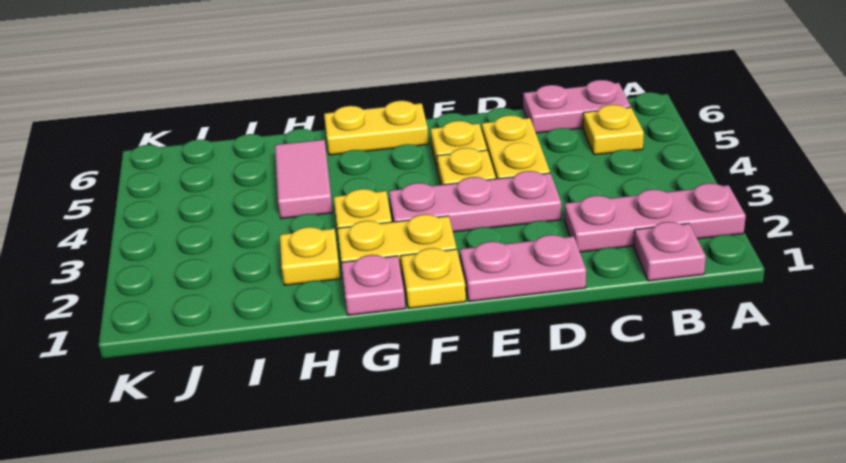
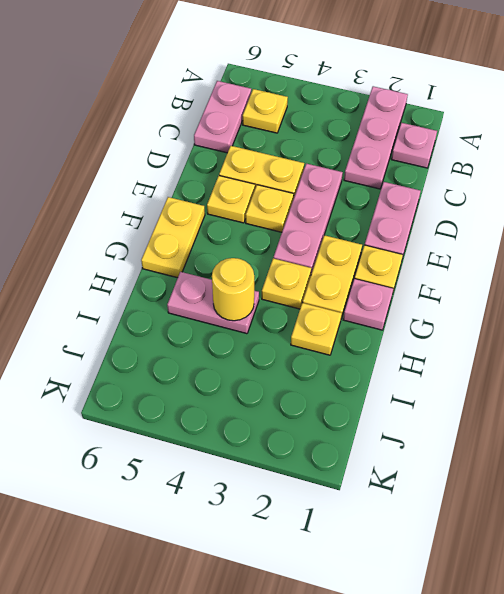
pink 1x2 tile [275,140,333,219] -> pink 1x2 plate [167,272,259,334]
none -> yellow 1x1 round brick [212,258,254,321]

